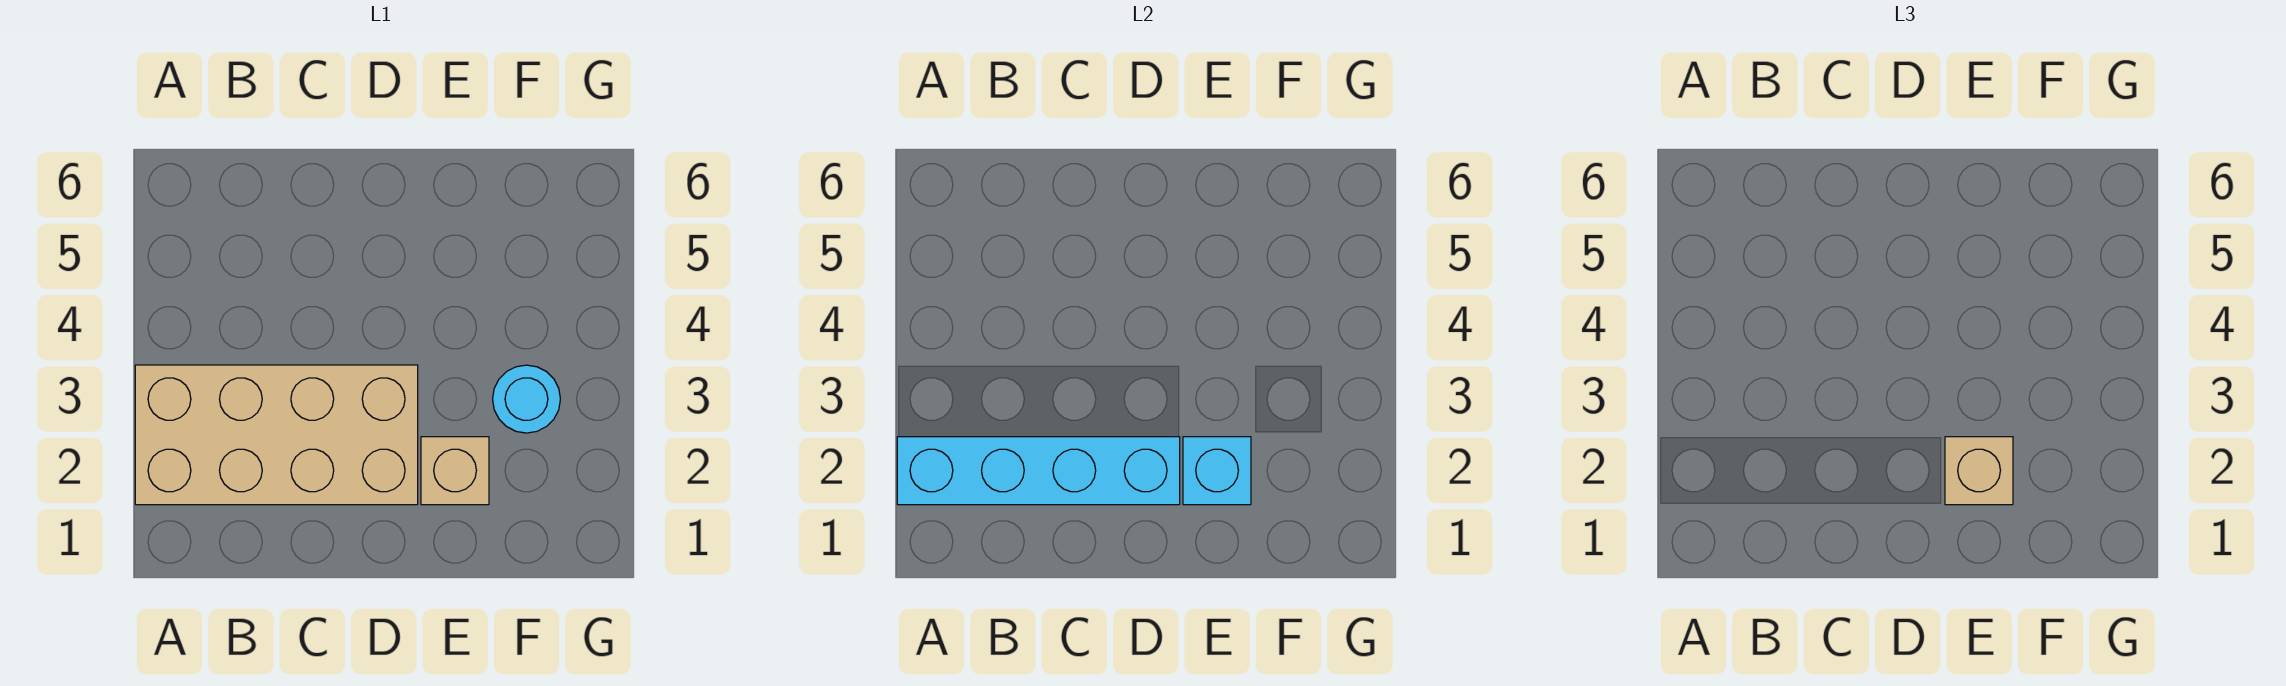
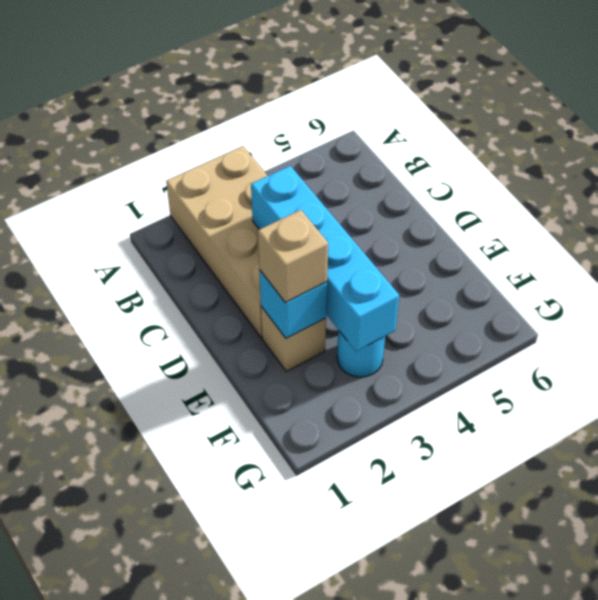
cyan 1x4 brick [897,437,1180,505] -> cyan 1x4 brick moved to [251,166,399,351]

